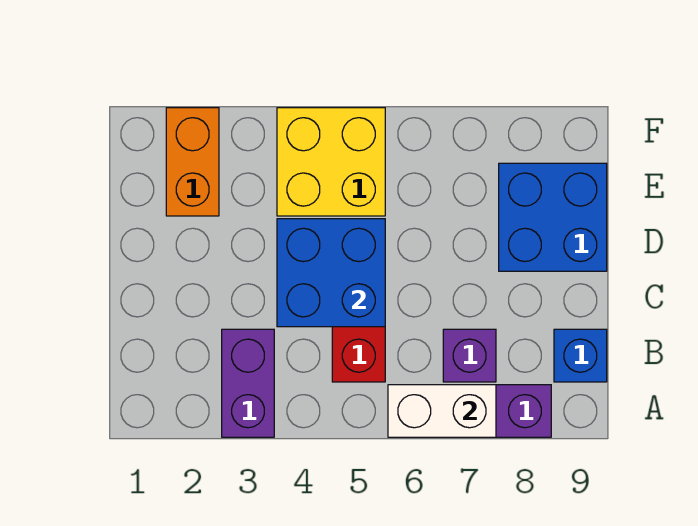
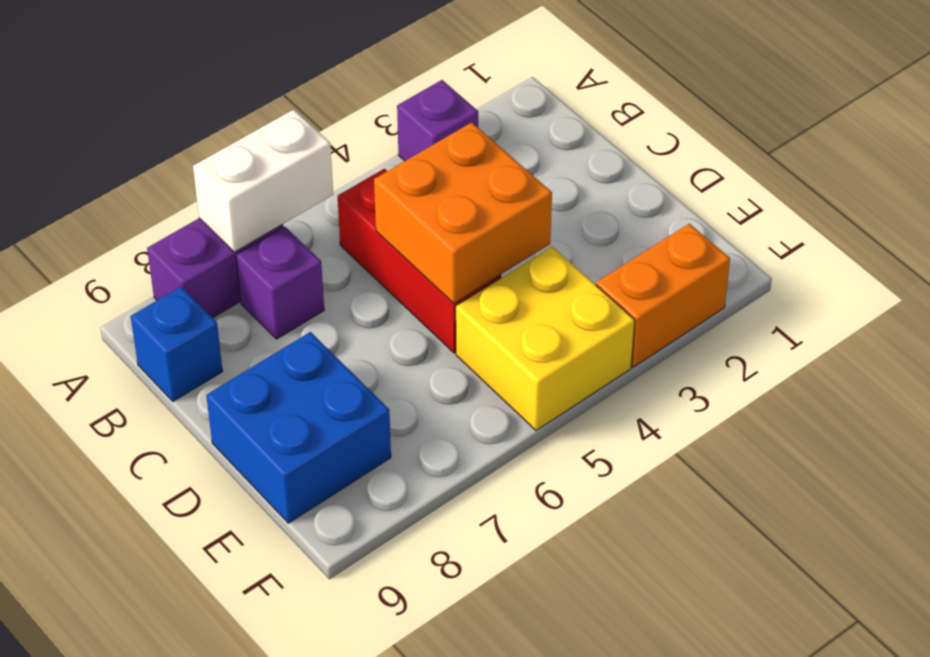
purple 1x2 brick [222,329,274,437] -> purple 1x1 brick [397,80,478,161]
blue 2x2 brick [277,219,385,327] -> orange 2x2 brick [374,122,552,303]
orange 1x2 brick [166,108,219,216] -> orange 1x2 brick turned to [596,224,730,367]

